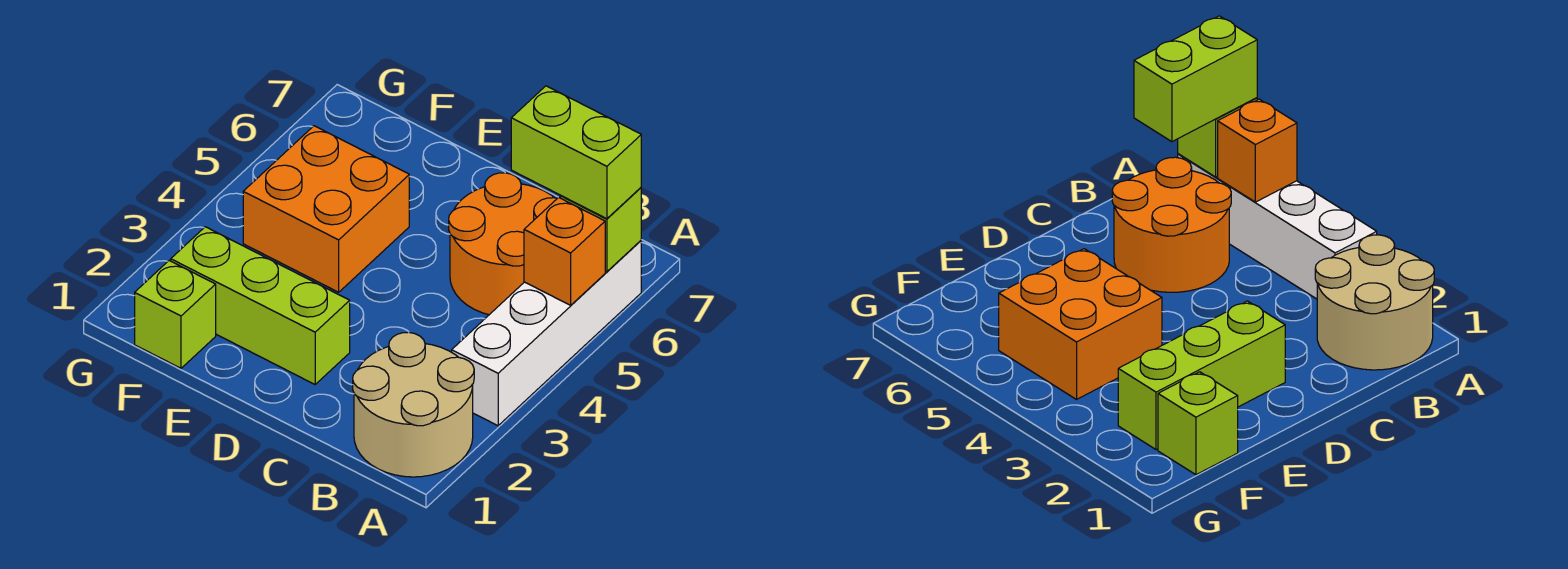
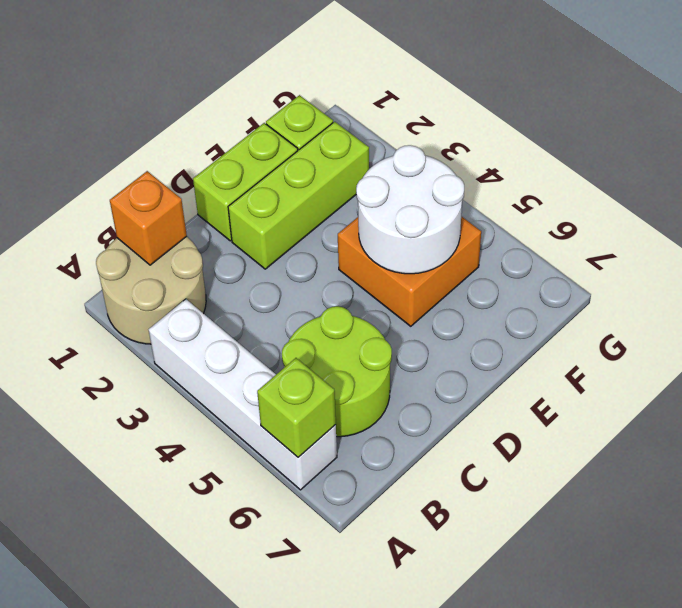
orange 1x1 brick [524,197,605,305] -> orange 1x1 brick moved to [110,171,187,265]
lime 1x2 brick [511,86,641,219] -> lime 1x2 brick moved to [193,123,298,241]
orange 2x2 round brick [449,173,557,315] -> lime 2x2 round brick [282,306,392,437]
none -> white 2x2 round brick [356,145,464,274]

